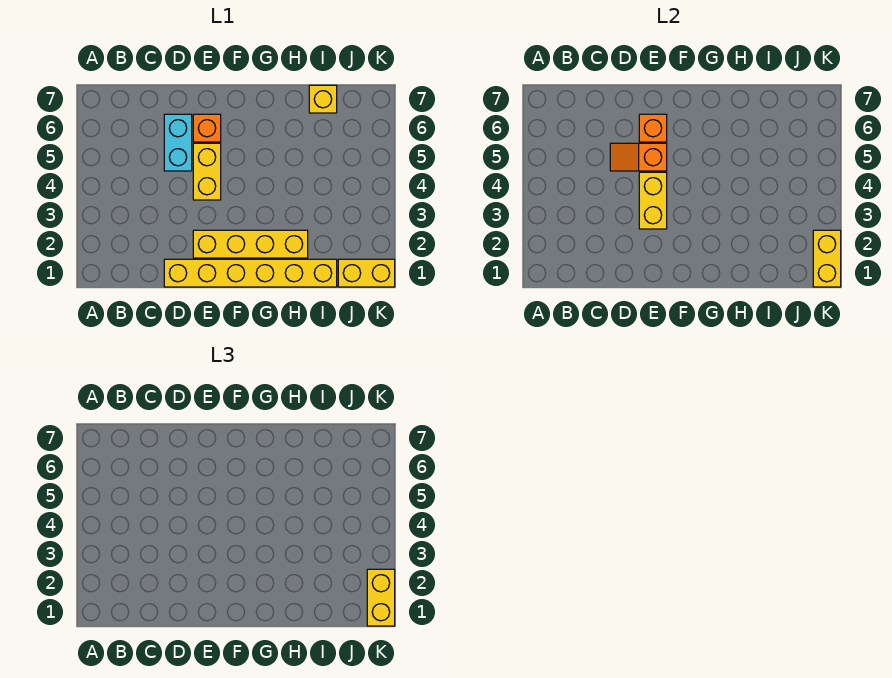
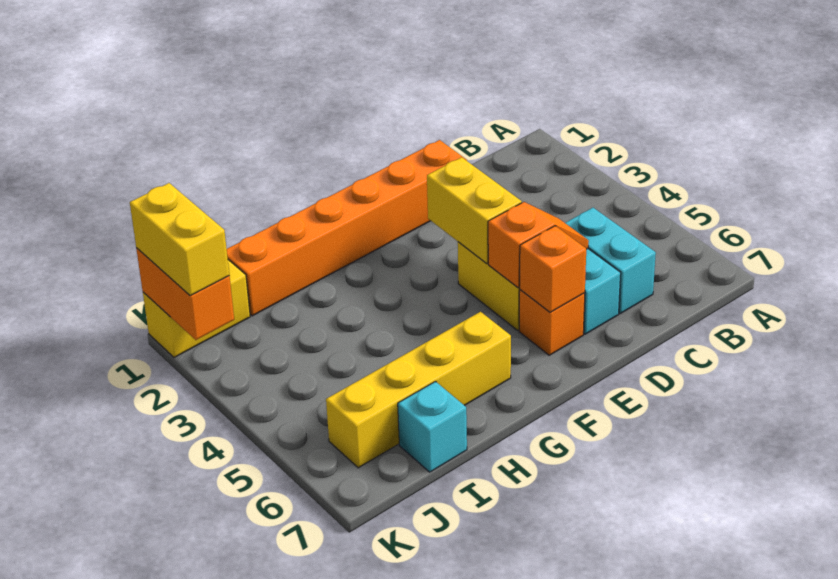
none -> cyan 1x2 brick [566,208,656,313]
yellow 1x6 brick [164,259,337,287] -> orange 1x6 brick [227,140,467,316]
yellow 1x4 brick [193,230,308,258] -> yellow 1x4 brick moved to [326,312,511,468]
yellow 1x1 brick [309,85,337,113] -> cyan 1x1 brick [398,382,467,472]
yellow 1x2 brick [813,230,841,287] -> orange 1x2 brick [136,248,234,340]

